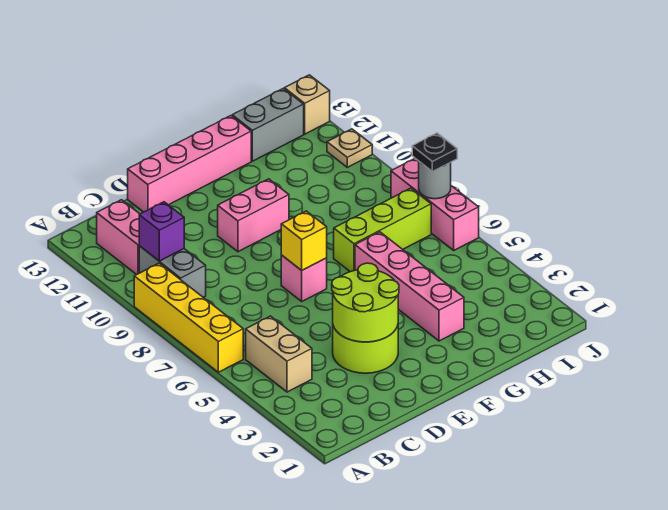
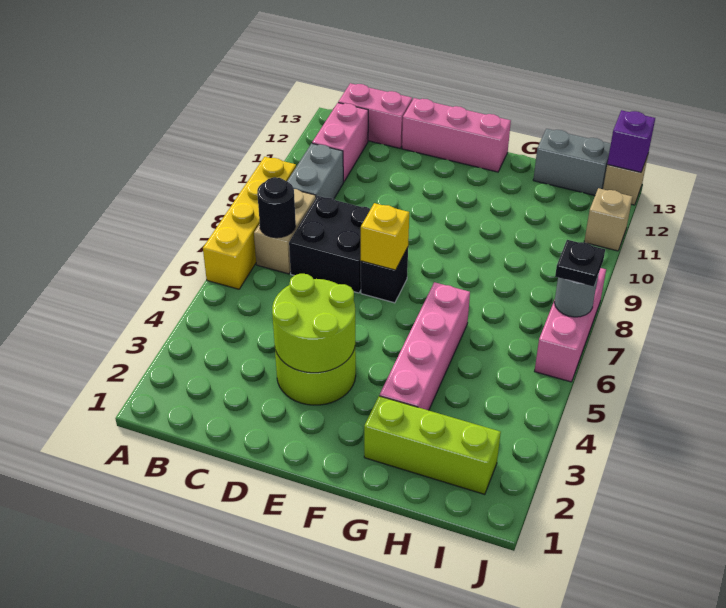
tan 1x2 brick [246,316,312,392] -> tan 1x2 brick moved to [254,189,316,274]
none -> black 1x1 round brick [257,177,296,238]
purple 1x1 brick [139,202,184,261] -> purple 1x1 brick moved to [607,110,655,172]
none -> black 2x2 brick [289,196,370,293]
pink 1x4 brick [128,116,251,212] -> pink 1x3 brick [402,98,511,172]
pink 1x1 brick [281,255,327,301] -> black 1x1 brick [361,247,408,303]
pink 1x2 brick [218,179,289,252] -> pink 1x2 brick moved to [338,83,412,148]
lime 1x3 brick [334,188,431,272] -> lime 1x3 brick moved to [364,396,501,494]
tan 1x1 plate [327,129,372,167] -> tan 1x1 brick [584,188,632,251]

